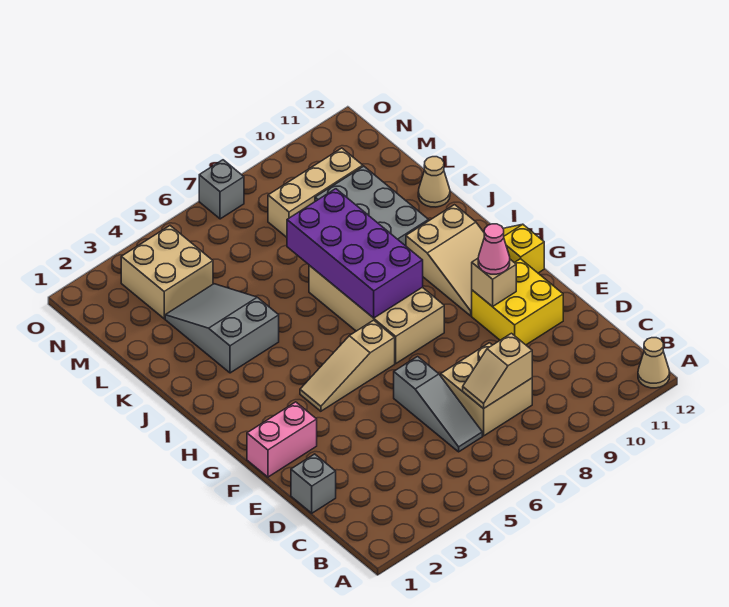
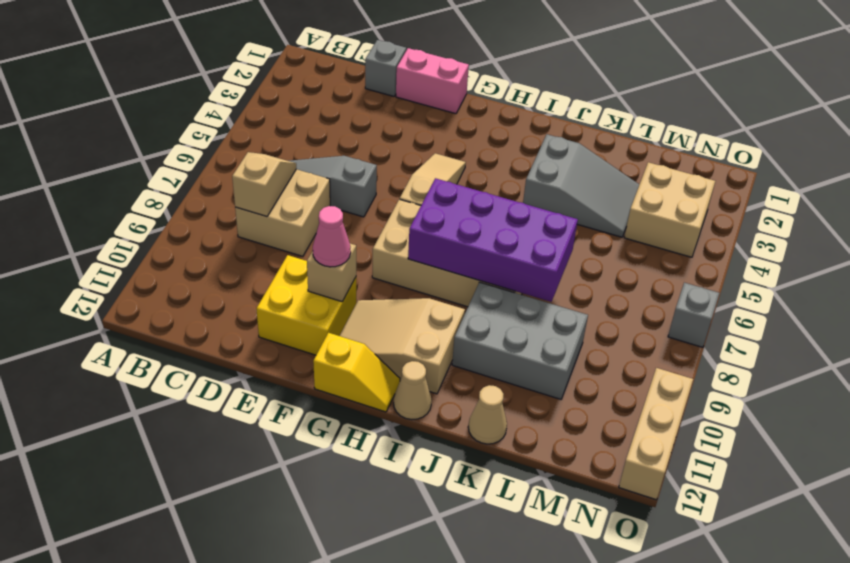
tan 1x1 cone [638,338,670,388] -> tan 1x1 cone moved to [394,361,432,420]
pink 1x2 brick [247,402,317,477] -> pink 1x2 brick turned to [396,48,469,114]
tan 1x3 brick [268,148,363,237] -> tan 1x3 brick moved to [619,368,693,500]

